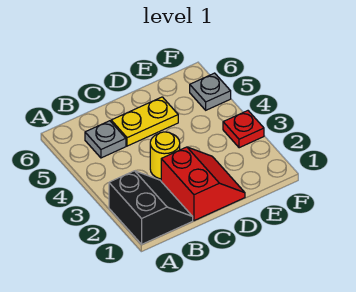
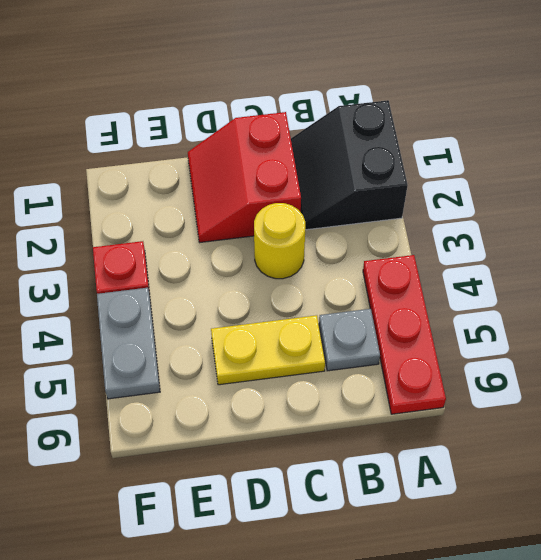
none -> red 1x3 plate [363,255,446,414]
grey 1x1 plate [190,73,231,110] -> grey 1x2 plate [97,288,160,399]

